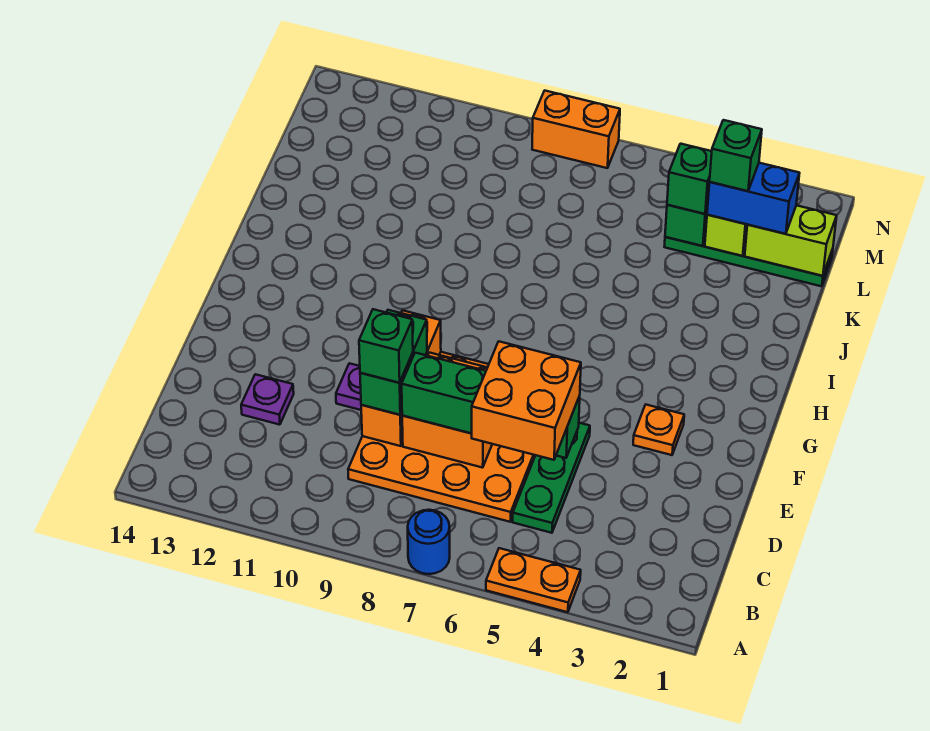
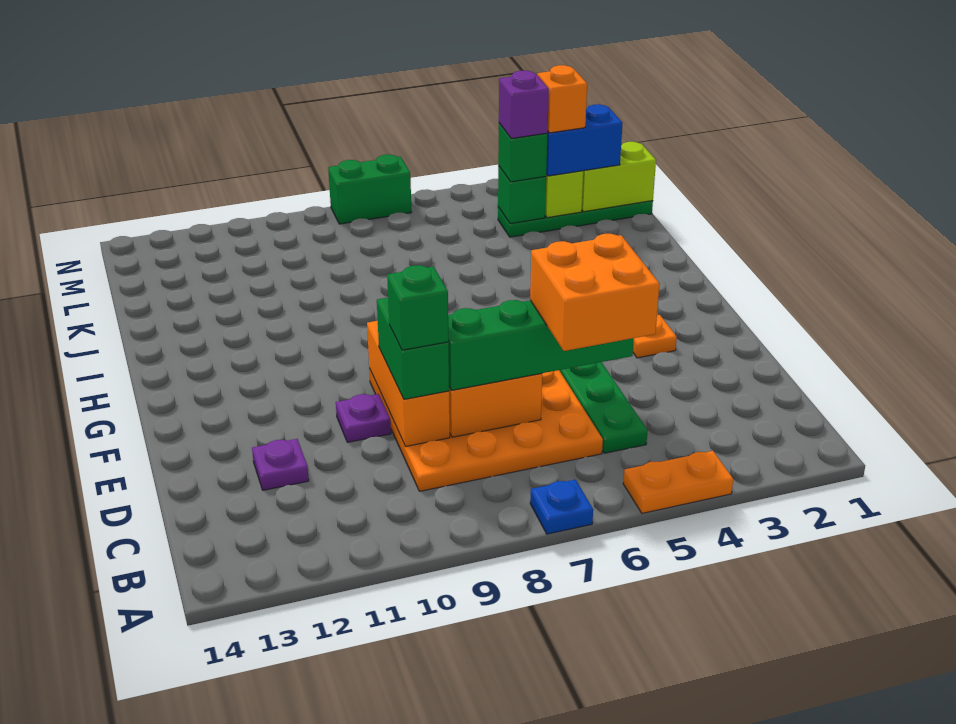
blue 1x1 round brick [408,510,450,574] -> blue 1x1 plate [530,480,593,534]
green 1x1 brick [710,120,762,191] -> orange 1x1 brick [537,65,587,133]
none -> purple 1x1 brick [499,70,549,139]
orange 1x2 brick [532,91,620,168] -> green 1x2 brick [328,154,411,224]

